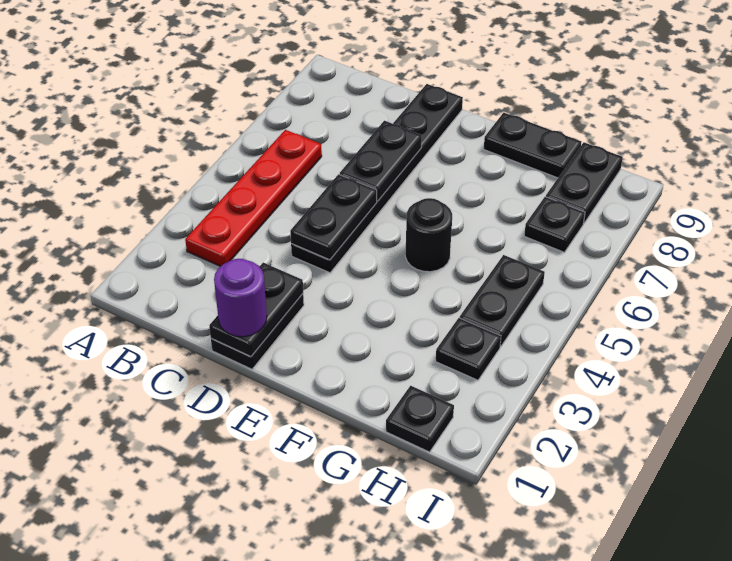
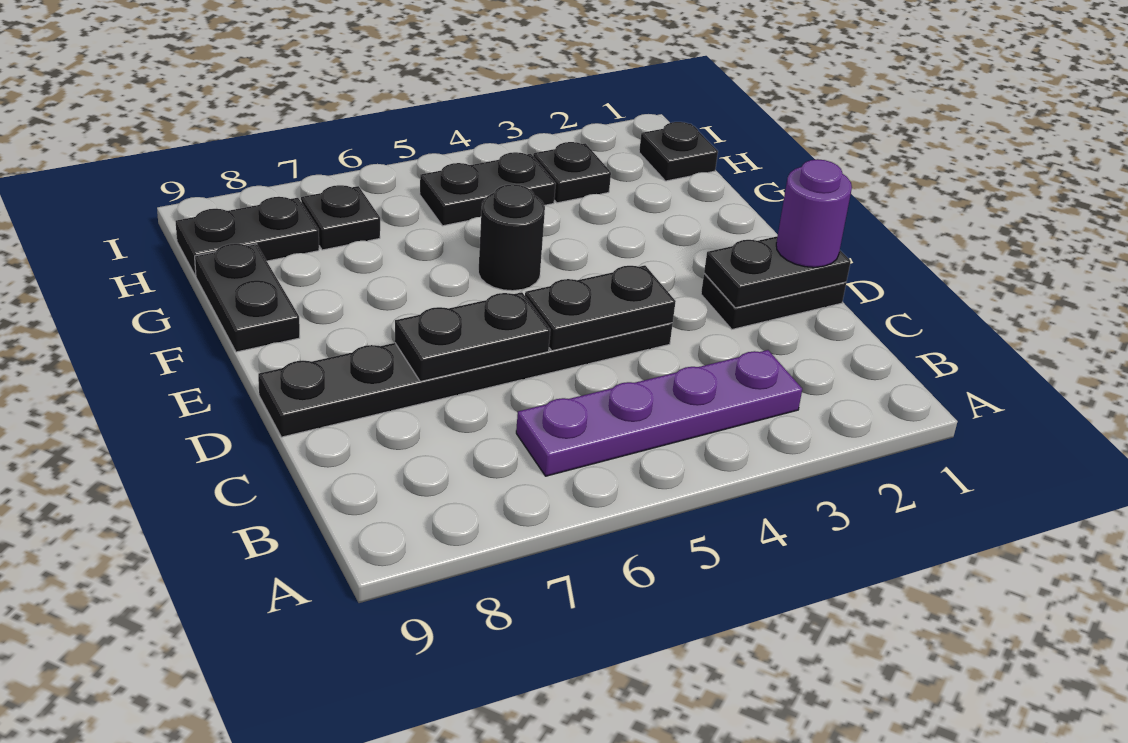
red 1x4 plate [185,130,322,267] -> purple 1x4 plate [516,350,802,476]

